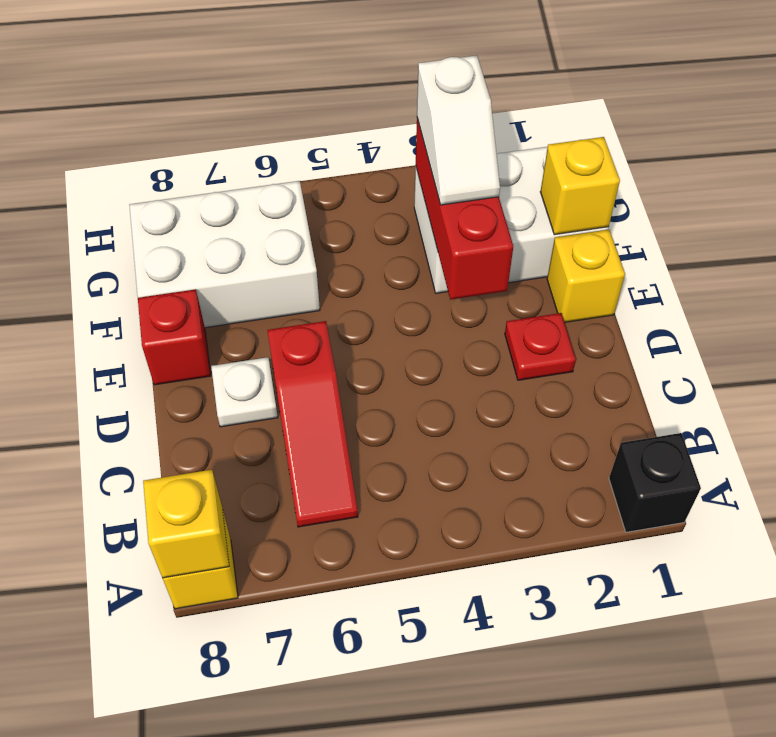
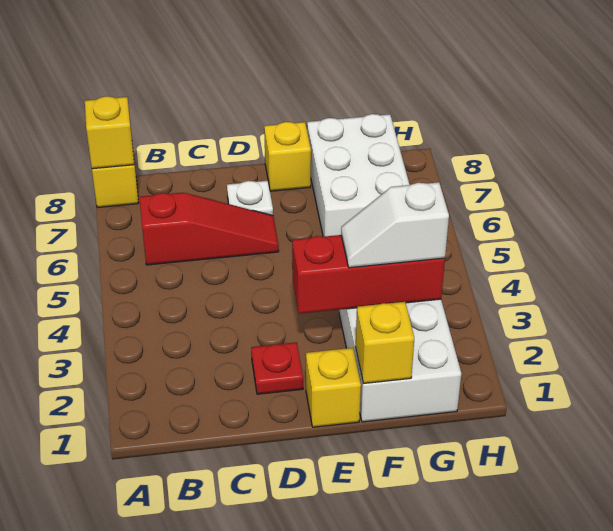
black 1x1 brick [609,433,701,532] -> none
red 1x3 slope [267,321,358,527] -> red 1x3 slope turned to [139,192,279,265]
red 1x1 brick [138,289,211,385] -> yellow 1x1 brick [264,122,311,191]

